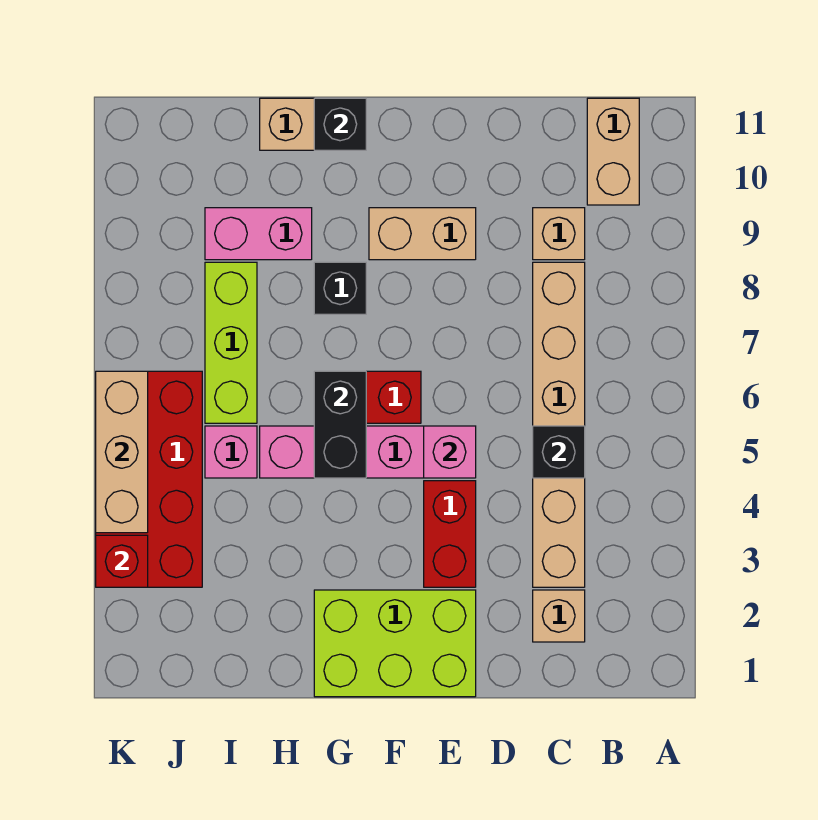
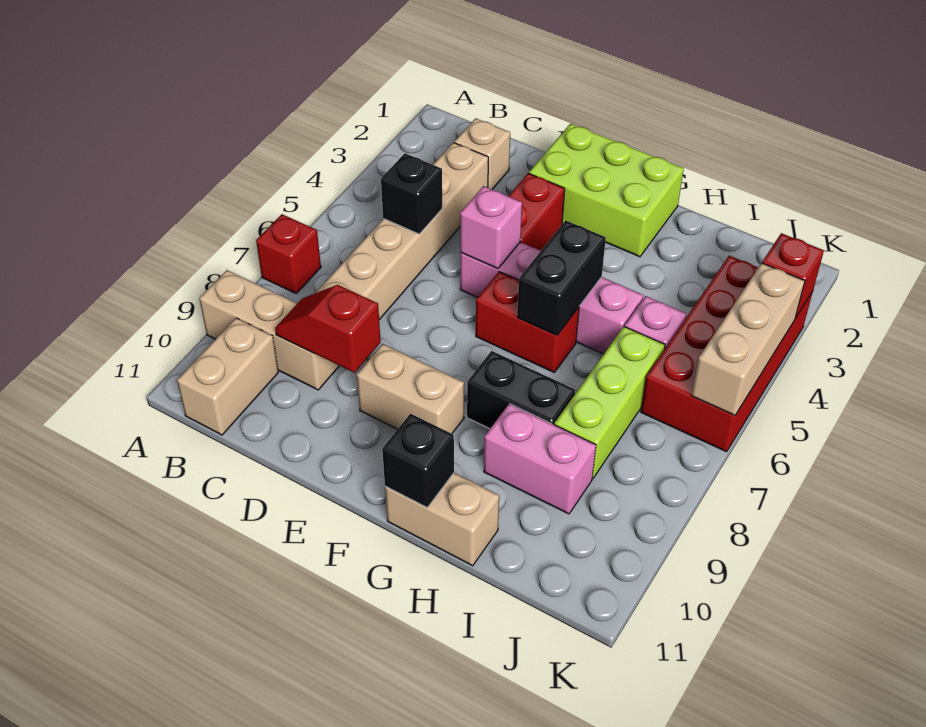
none -> red 1x1 brick [256,214,321,293]
tan 1x1 brick [533,208,585,260] -> tan 1x3 brick [199,270,339,390]
none -> red 1x2 slope [275,285,381,373]
black 1x1 brick [314,262,366,314] -> black 1x2 brick [467,351,575,429]

